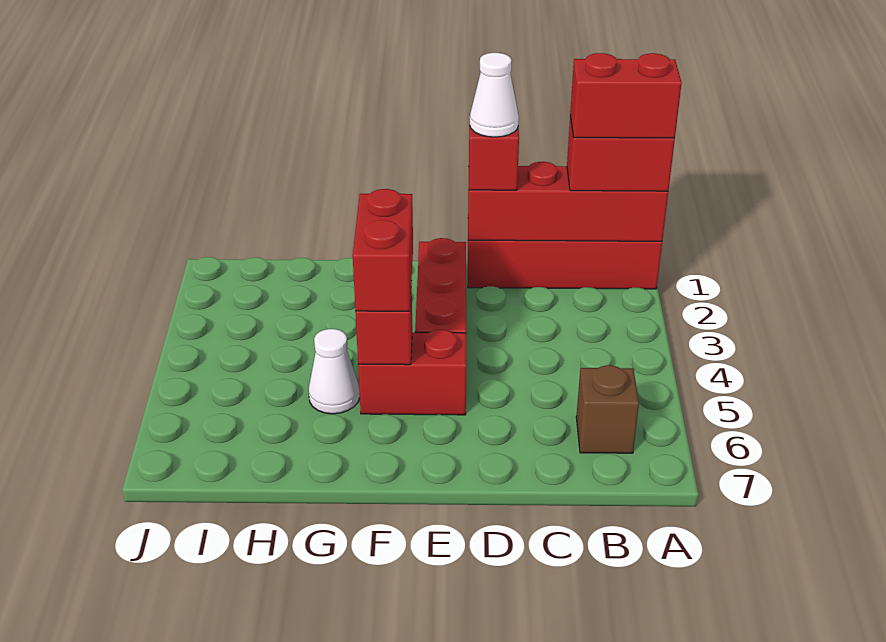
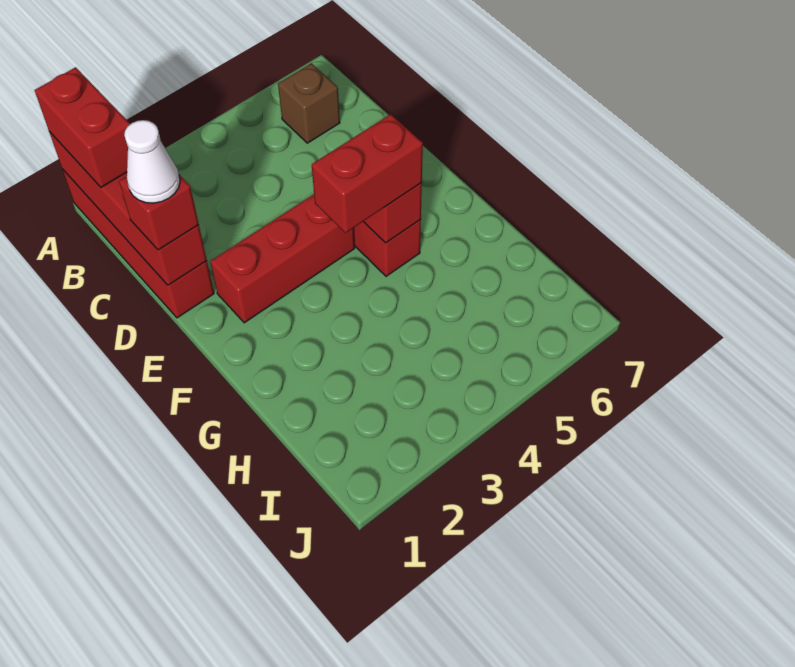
red 1x2 brick [570,53,682,138] -> none
white 1x1 cone [309,329,360,414] -> none

